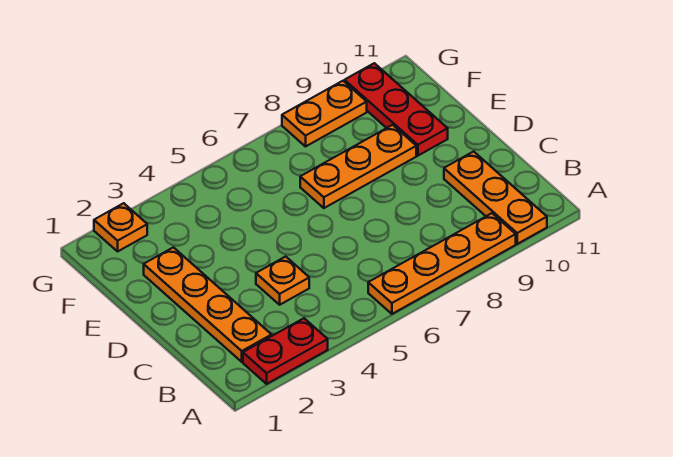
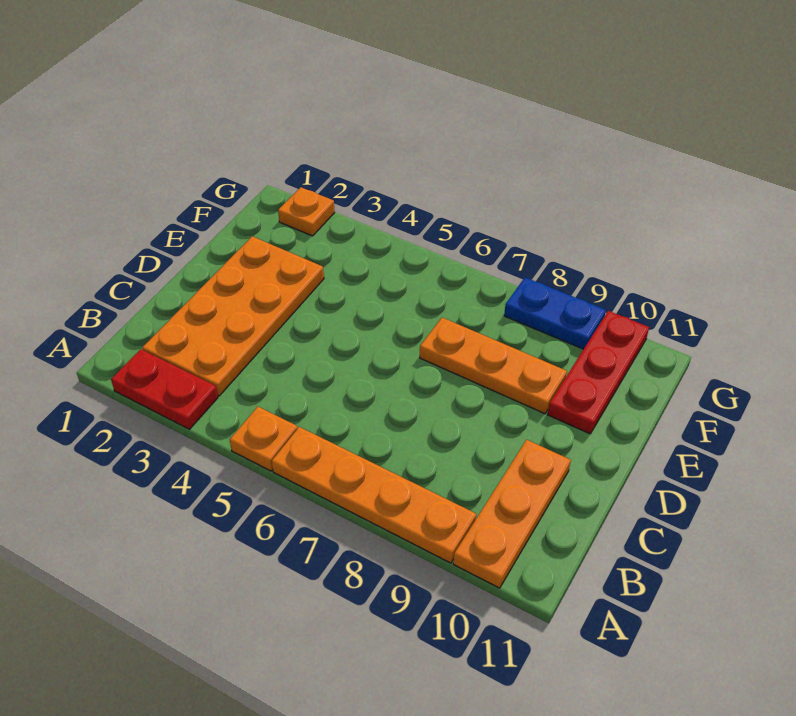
orange 1x4 plate [144,247,272,362] -> orange 2x4 plate [142,236,324,396]
orange 1x1 plate [256,257,309,305] -> orange 1x1 plate moved to [230,407,298,471]
orange 1x2 plate [282,81,367,146] -> blue 1x2 plate [504,277,606,349]

